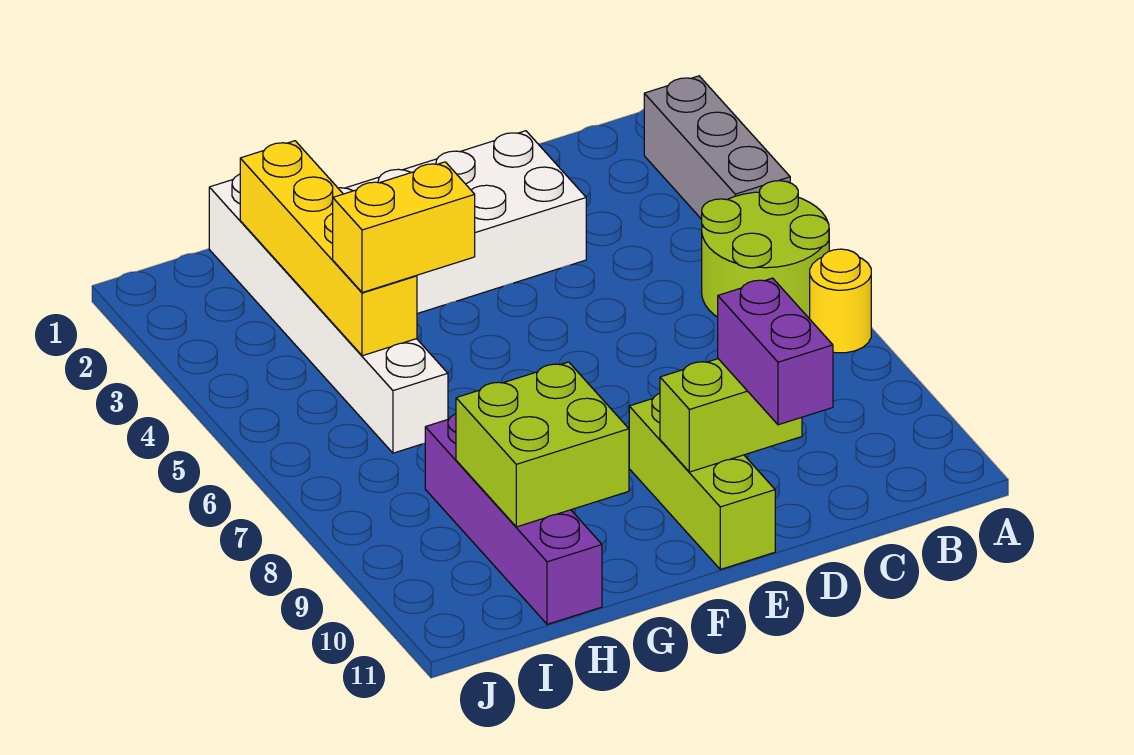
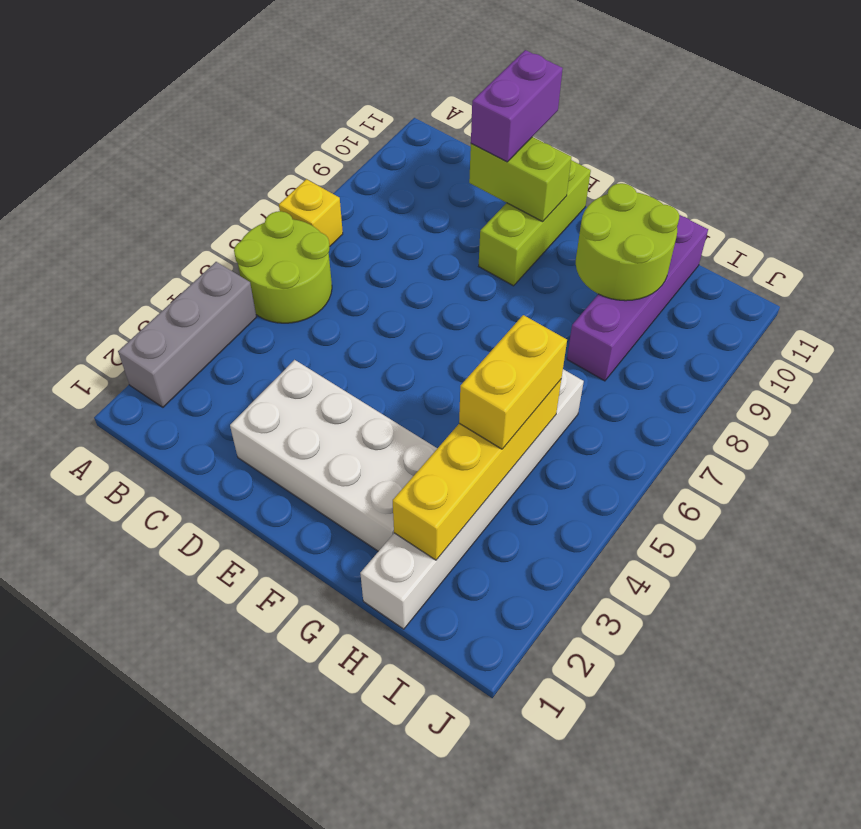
yellow 1x1 round brick [810,249,871,353] -> yellow 1x1 brick [279,179,343,247]
yellow 1x2 brick [333,162,475,293] -> yellow 1x2 brick turned to [459,315,567,449]
lime 2x2 brick [456,362,629,527] -> lime 2x2 round brick [576,183,679,301]

